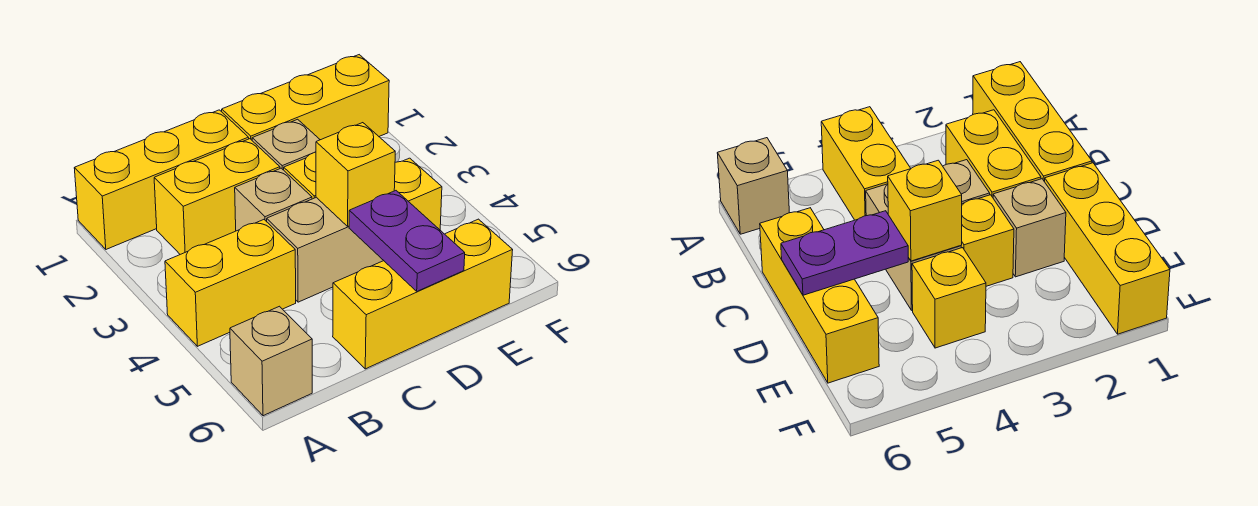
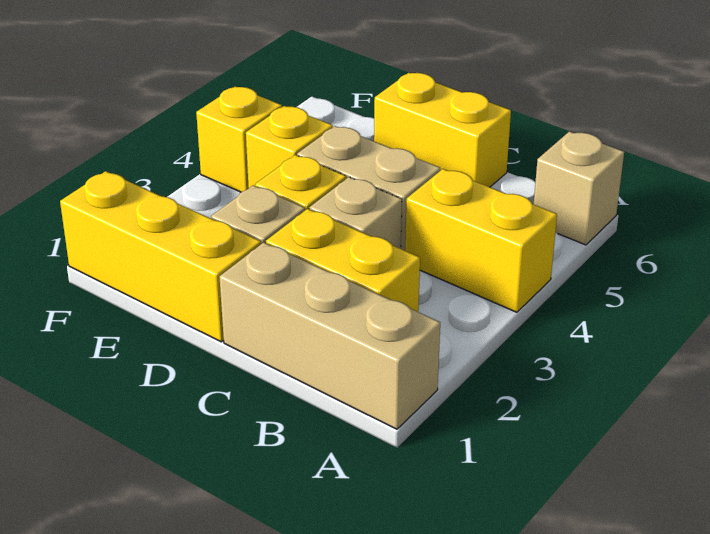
yellow 1x3 brick [74,110,249,249] -> tan 1x3 brick [219,242,440,429]
yellow 1x3 brick [333,219,513,369] -> yellow 1x2 brick [374,73,511,187]
yellow 1x1 brick [316,123,395,226] -> yellow 1x1 brick moved to [196,87,282,192]
purple 1x2 plate [349,191,465,291] -> none

